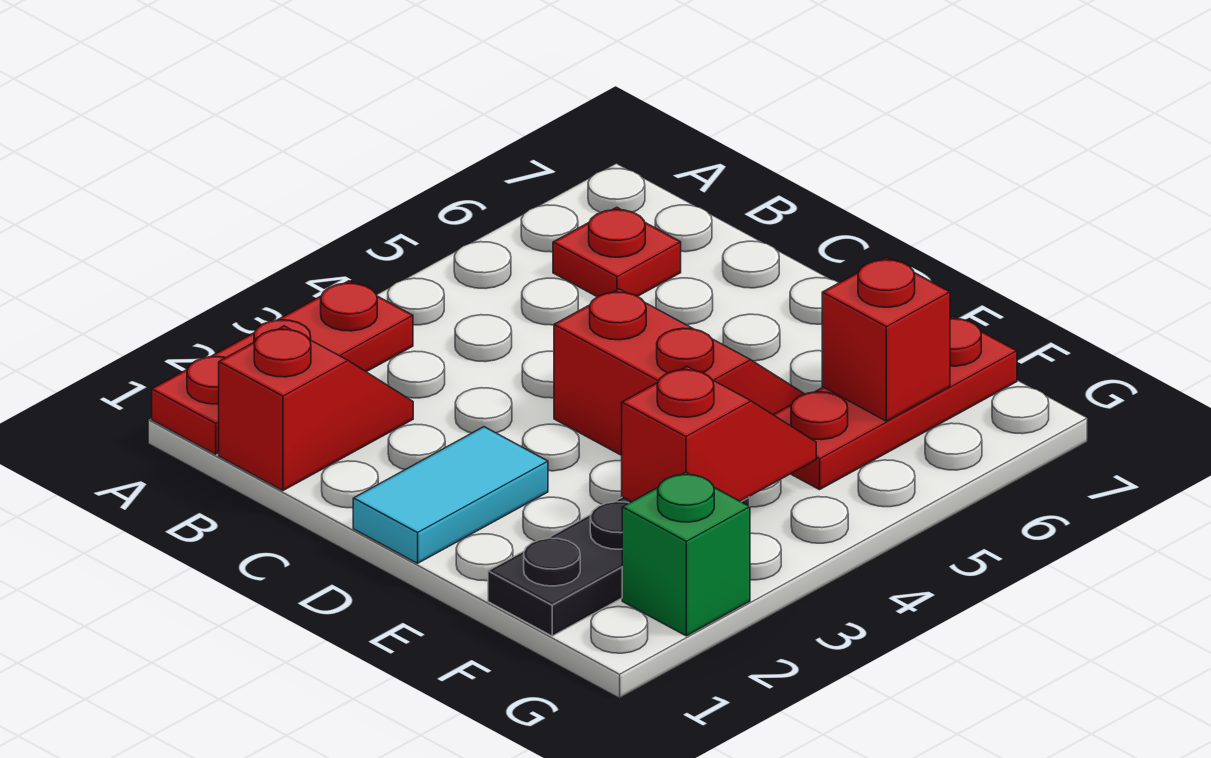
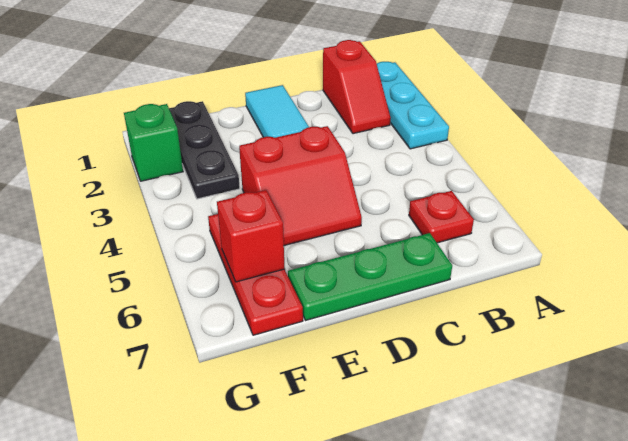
red 1x3 plate [152,281,413,454] -> cyan 1x3 plate [377,62,449,149]
none -> green 1x3 plate [288,233,452,320]
red 1x2 slope [622,367,816,502] -> none

